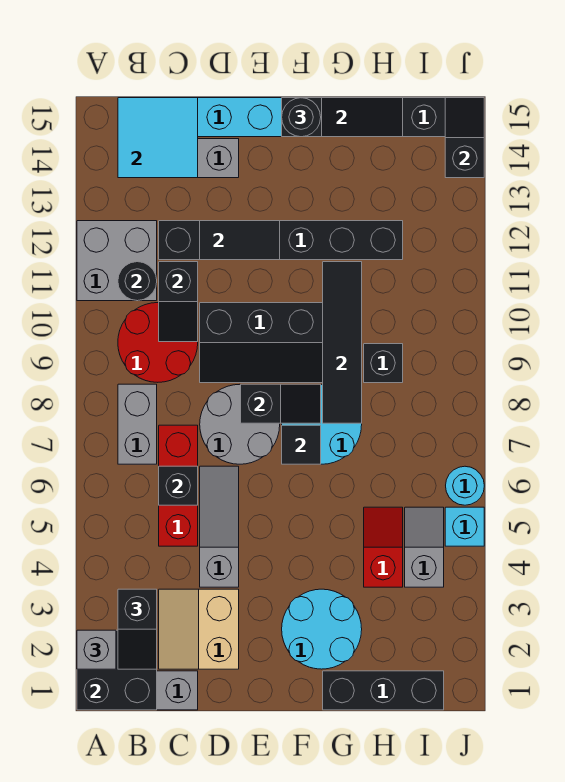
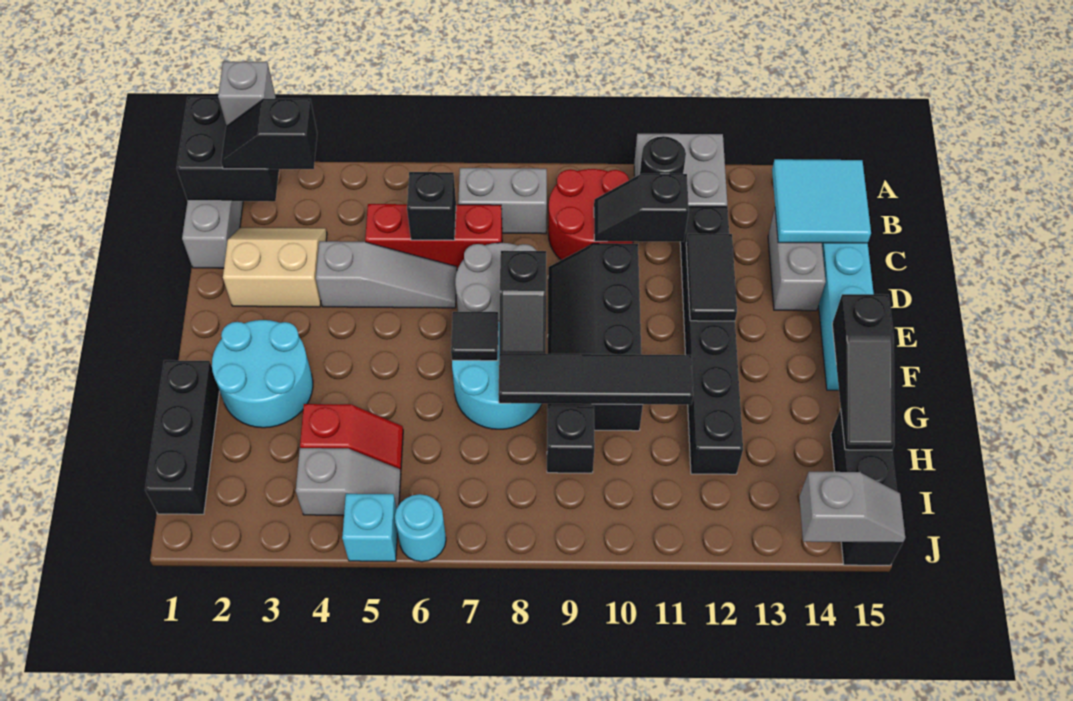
black 1x1 round brick [282,98,321,137] -> none
black 1x2 slope [445,98,484,178] -> grey 1x2 slope [799,472,905,543]

